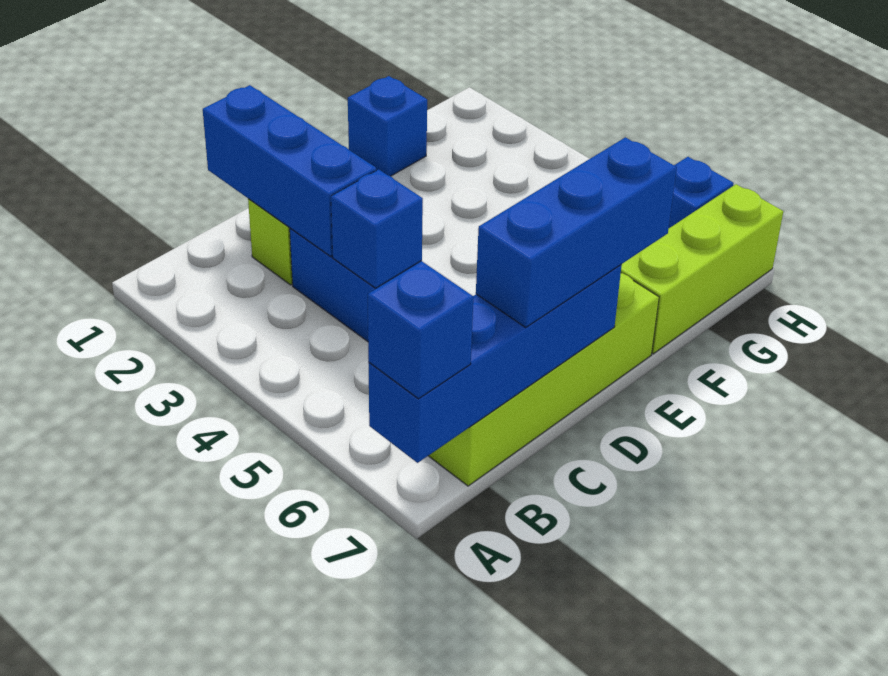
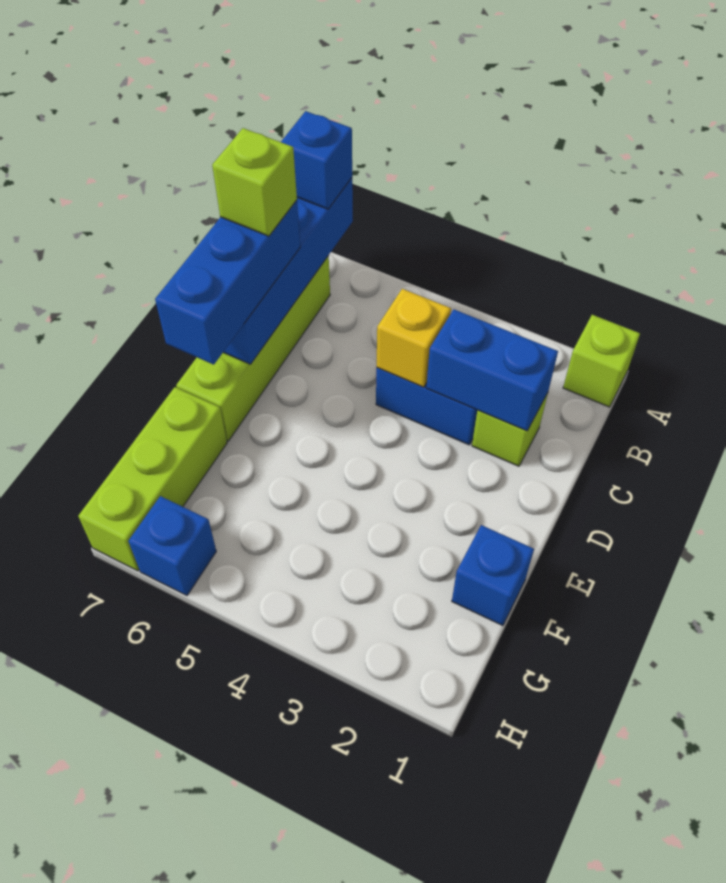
none -> lime 1x1 brick [563,315,640,407]
blue 1x3 brick [203,85,376,256] -> blue 1x2 brick [426,310,558,431]
blue 1x1 brick [331,169,423,288] -> yellow 1x1 brick [377,289,451,387]
none -> lime 1x1 brick [212,128,297,236]

